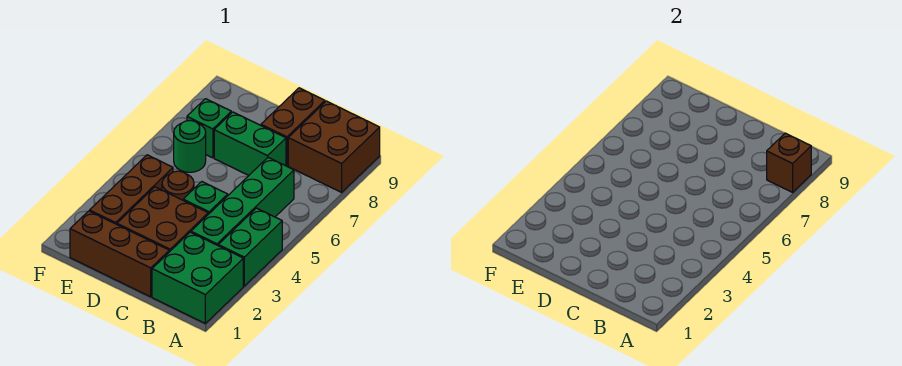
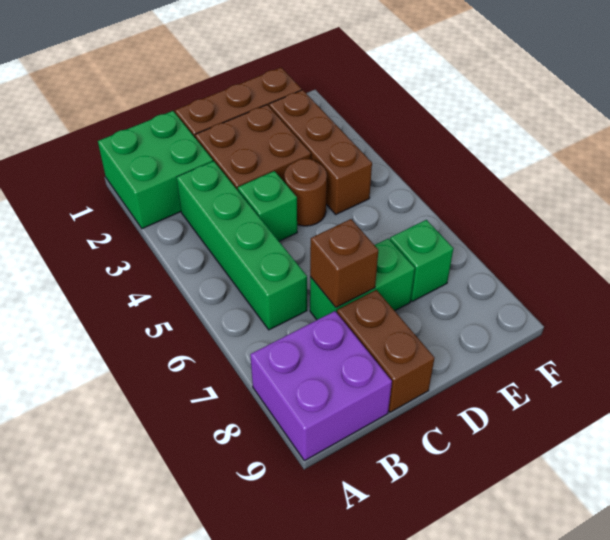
green 1x2 brick [218,208,282,286] -> none
brown 2x2 brick [288,101,380,192] -> purple 2x2 brick [250,311,392,461]
brown 1x1 brick [767,133,811,192] -> brown 1x1 brick moved to [310,219,378,308]
green 1x1 round brick [174,121,206,172] -> none

